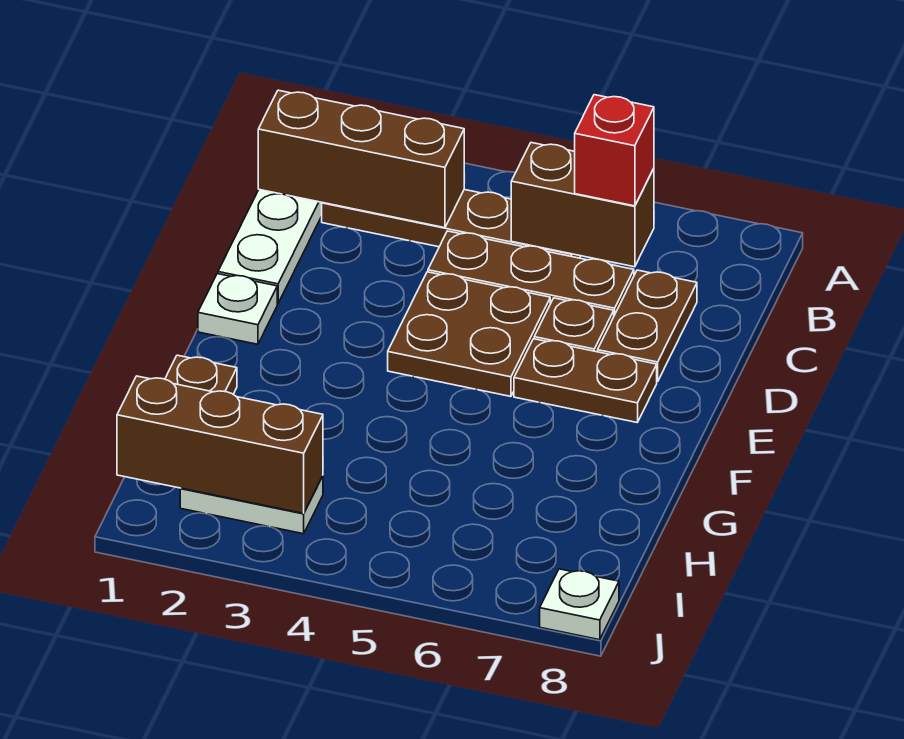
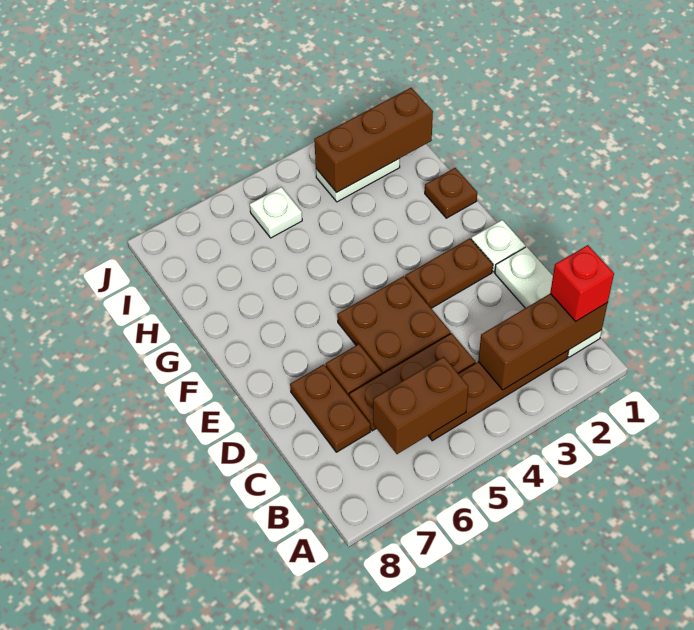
red 1x1 brick [575,95,654,206] -> red 1x1 brick moved to [550,245,614,321]
brown 1x2 plate [514,339,657,422] -> brown 1x2 plate moved to [405,238,493,308]
white 1x1 plate [540,569,619,640] -> white 1x1 plate moved to [250,187,302,238]

